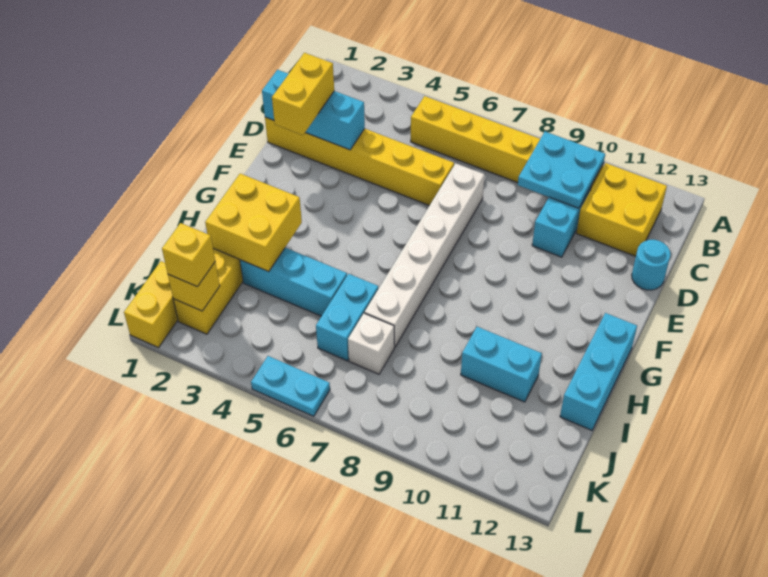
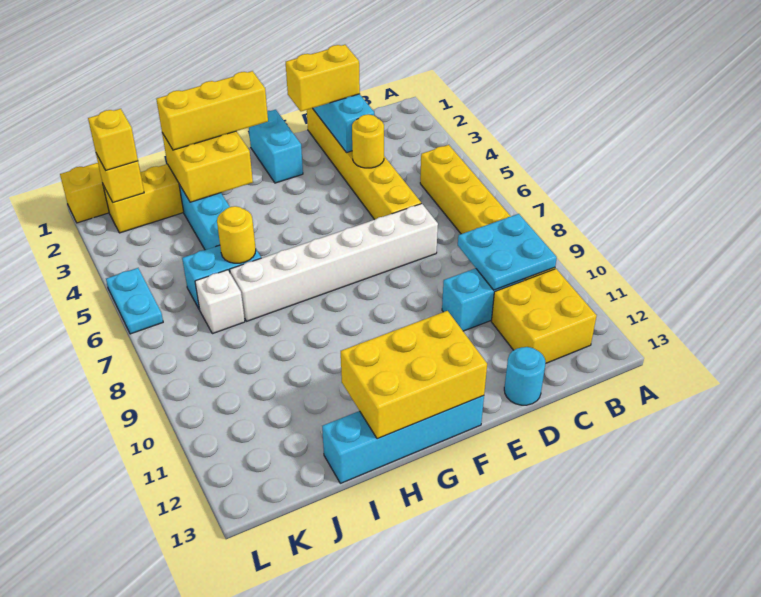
none -> yellow 1x1 round brick [352,114,384,168]
none -> yellow 2x3 brick [341,311,487,439]
none -> yellow 1x3 brick [156,71,268,150]
cyan 1x3 brick [560,313,637,430] -> cyan 1x4 brick [322,396,484,483]
none -> yellow 1x1 round brick [217,206,256,263]
cyan 1x2 brick [461,327,542,402] -> cyan 1x2 brick moved to [249,110,303,183]

